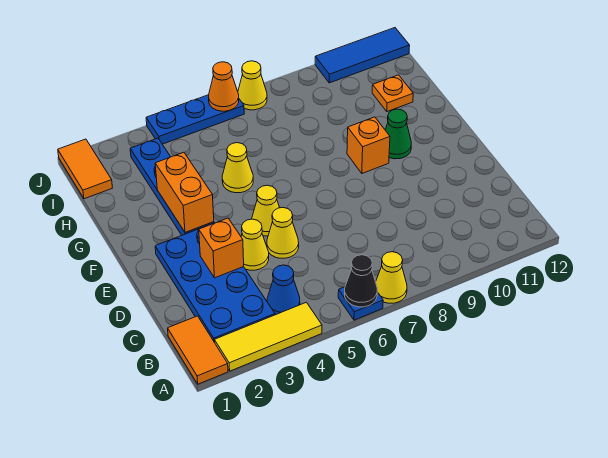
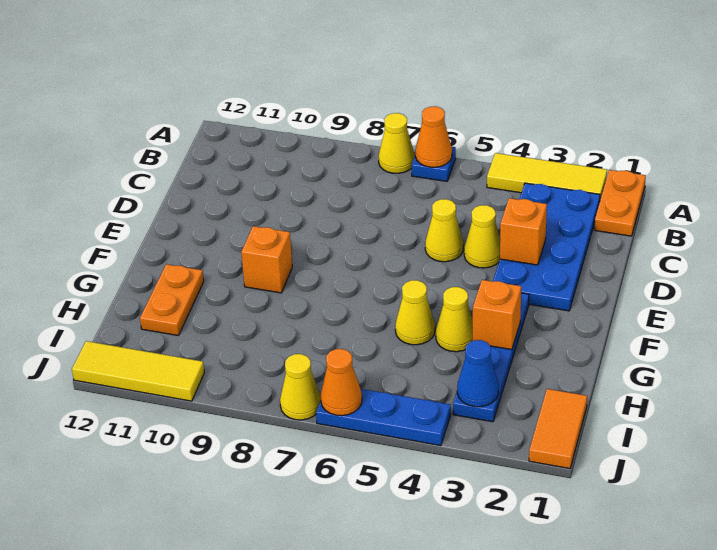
orange 1x2 tile [168,316,228,384] -> orange 1x2 plate [594,170,646,236]
black 1x1 cone [345,255,377,307] -> orange 1x1 cone [415,106,452,167]
blue 1x1 cone [267,265,300,315] -> blue 1x1 cone moved to [457,340,498,407]
yellow 1x1 cone [252,185,280,236] -> yellow 1x1 cone moved to [436,287,473,352]
orange 1x2 brick [155,152,214,233] -> orange 1x1 brick [473,280,521,350]
green 1x1 cone [385,109,411,159] -> none
orange 1x1 plate [372,75,413,112] -> orange 1x2 plate [140,264,204,336]
blue 1x3 tile [315,28,410,83] -> yellow 1x3 tile [72,341,204,401]

